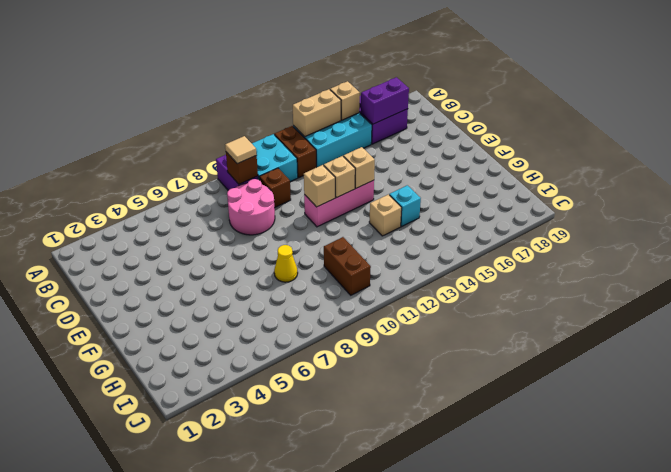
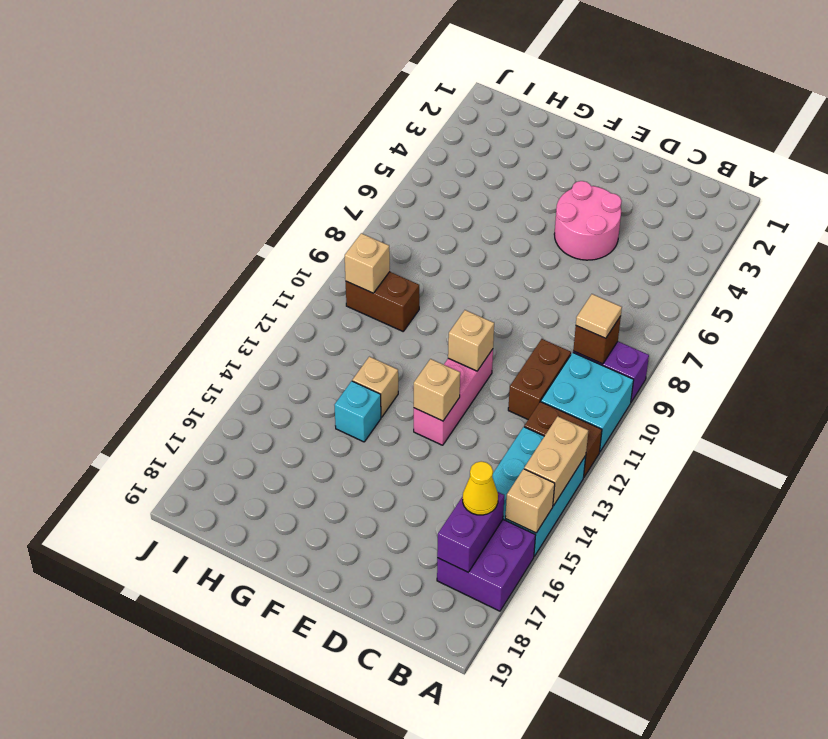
pink 2x2 round brick [227,179,275,235] -> pink 2x2 round brick moved to [554,181,622,260]
brown 1x1 brick [260,168,291,208] -> brown 1x2 brick [508,339,571,419]
tan 1x1 brick [324,156,355,198] -> tan 1x1 brick moved to [345,233,390,293]
yellow 1x1 cone [274,245,298,282] -> yellow 1x1 cone moved to [463,461,498,515]

